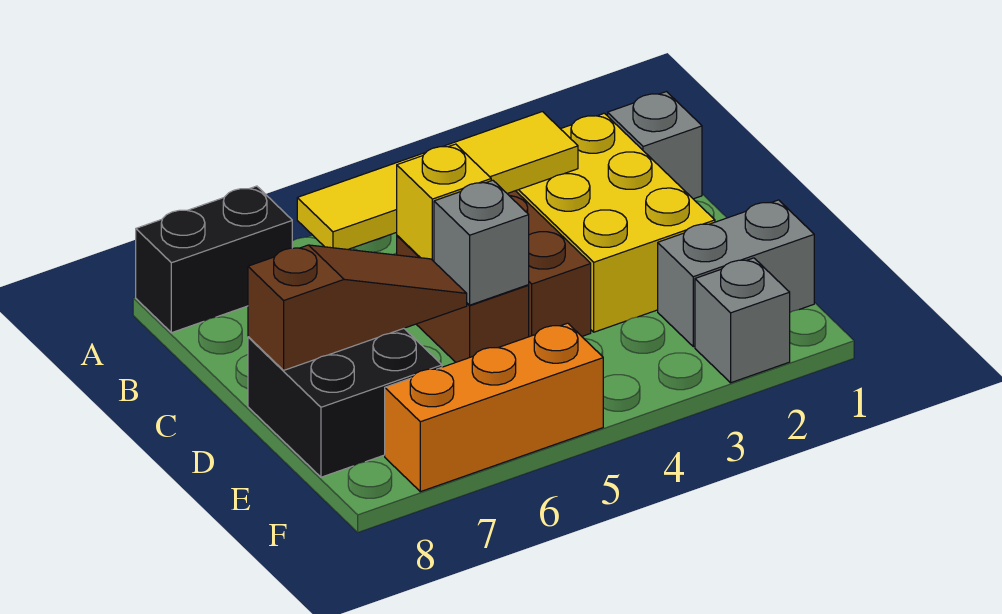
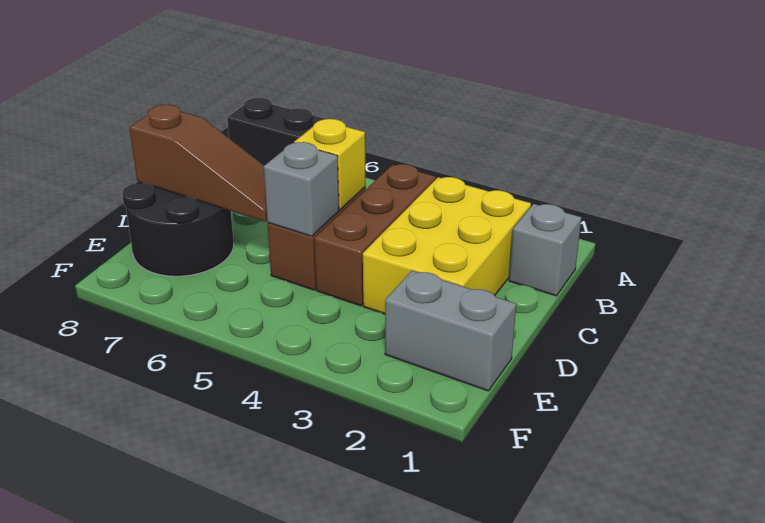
yellow 1x4 tile [297,112,578,249] -> none
black 2x2 brick [248,329,442,477] -> black 2x2 round brick [122,182,234,276]
grey 1x1 brick [695,258,790,383] -> none
orange 1x3 brick [385,323,603,492] -> none

